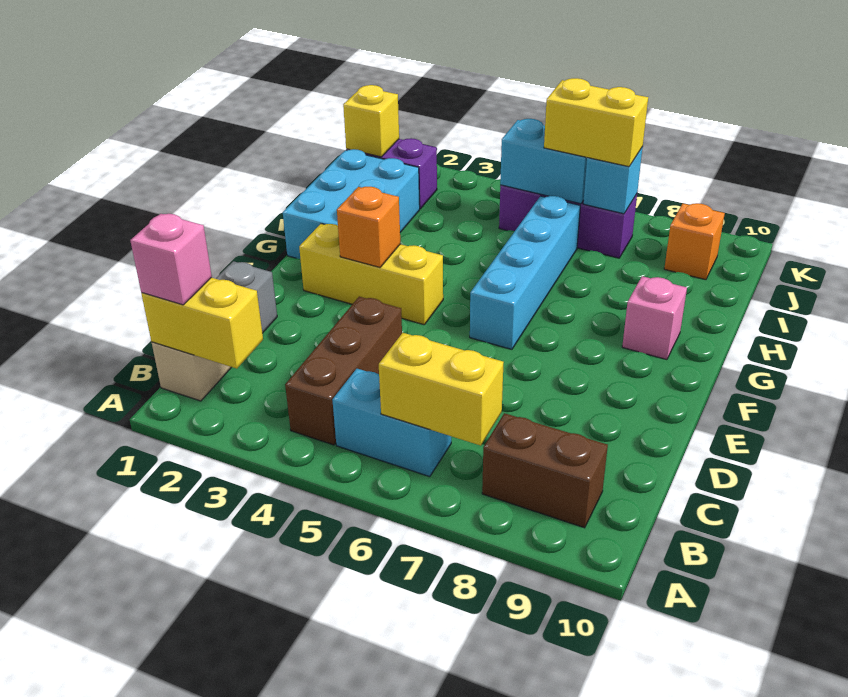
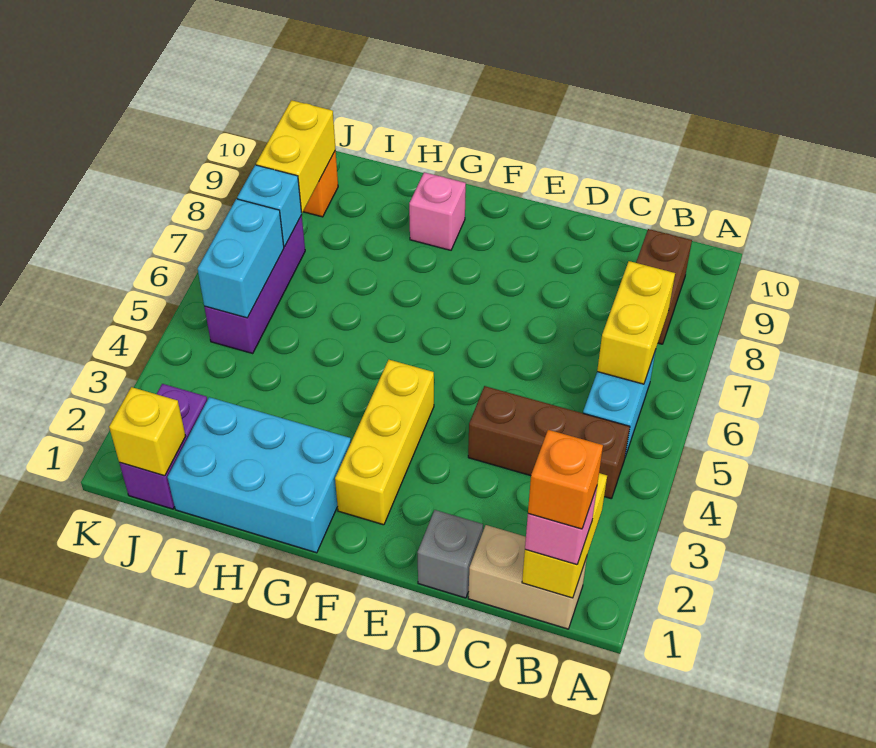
orange 1x1 brick [337,187,400,267] -> orange 1x1 brick moved to [528,430,603,529]
cyan 1x4 brick [470,196,580,349] -> none
yellow 1x2 brick [544,78,648,167] -> yellow 1x2 brick moved to [256,100,336,212]

